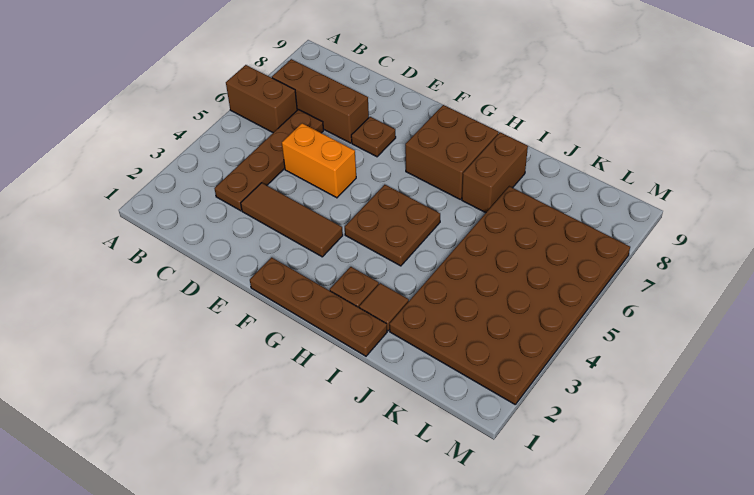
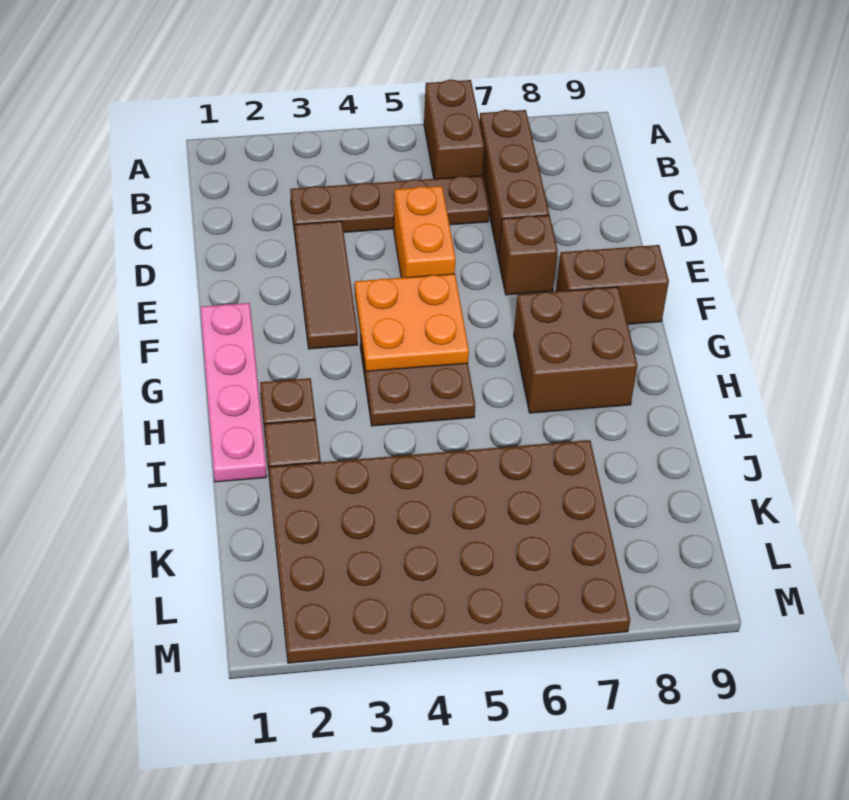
brown 1x1 plate [351,117,396,157] -> brown 1x1 brick [498,215,558,295]
brown 1x4 plate [250,257,387,356] -> pink 1x4 plate [201,303,266,482]
none -> orange 2x2 plate [355,274,469,371]
brown 1x2 brick [462,132,528,213] -> brown 1x2 brick moved to [556,245,669,324]

